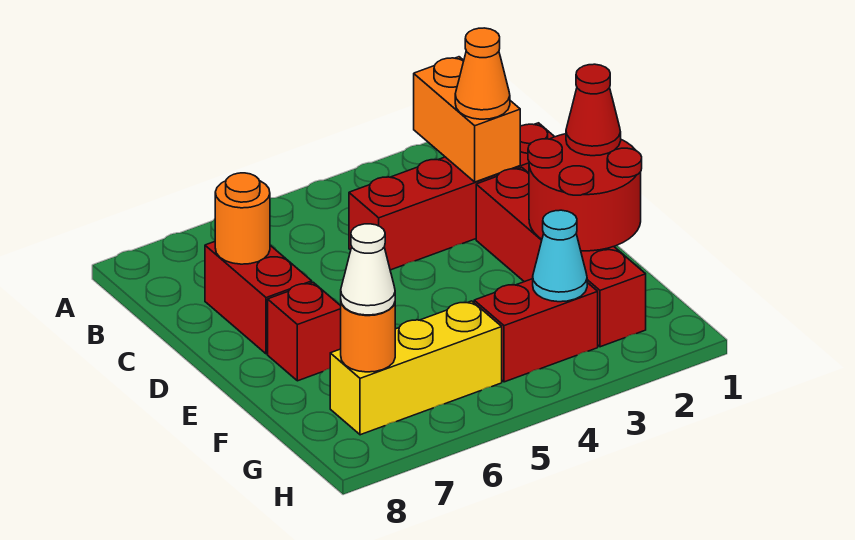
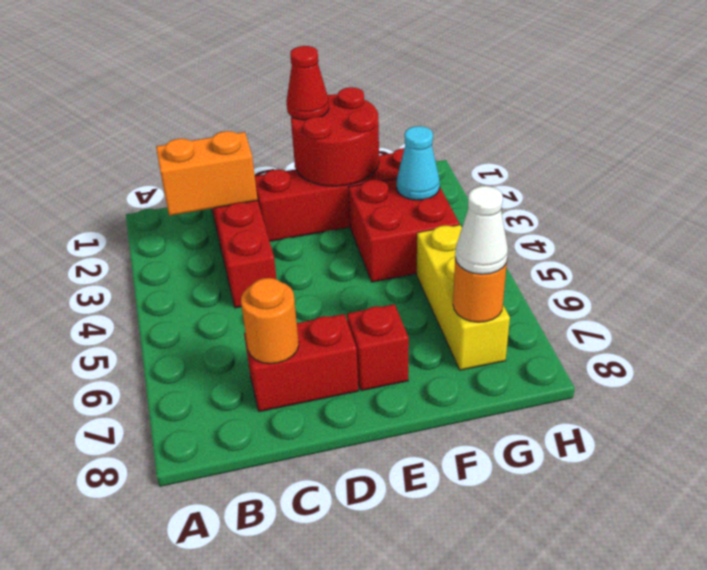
orange 1x1 cone [455,28,510,119] -> none
red 1x2 brick [474,279,598,382] -> red 2x2 brick [349,178,460,282]

